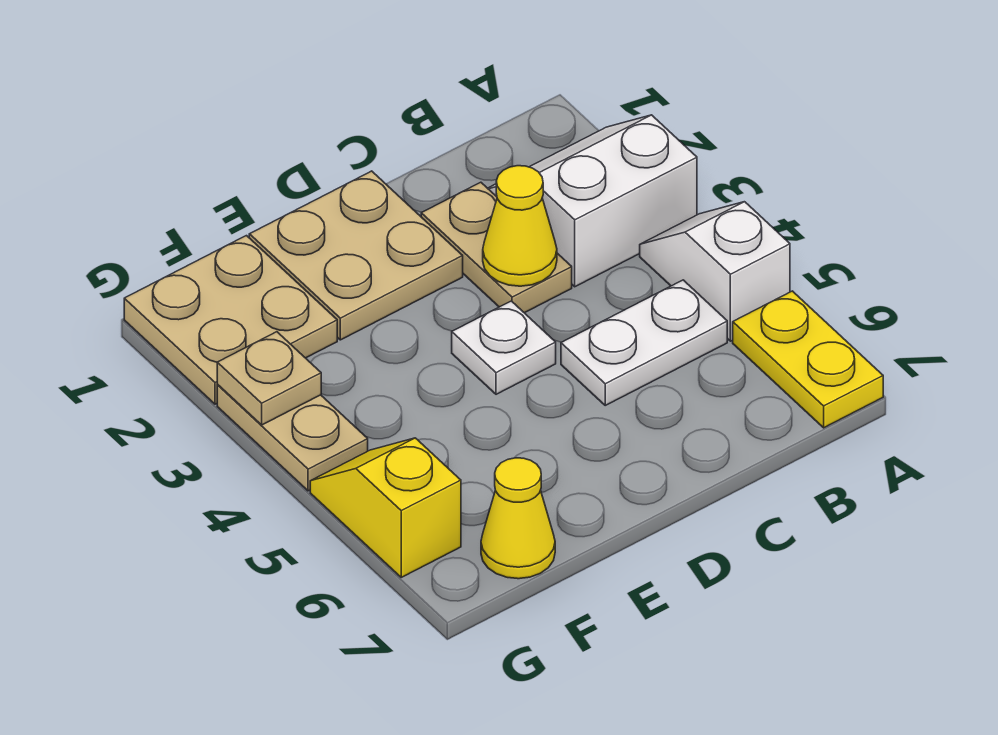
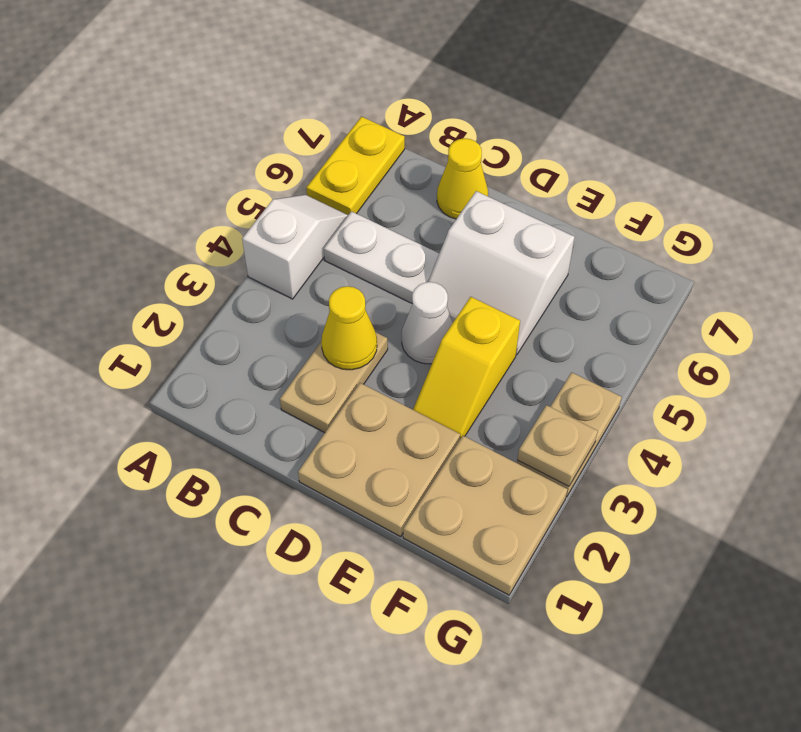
white 2x2 slope [488,115,697,287] -> white 2x2 slope moved to [428,191,574,355]
white 1x2 slope [640,202,790,341] -> white 1x2 slope turned to [242,195,348,299]
white 1x1 plate [452,301,556,394] -> white 1x1 cone [402,282,453,364]
yellow 1x1 cone [481,458,555,579] -> yellow 1x1 cone moved to [437,138,488,219]
yellow 1x2 slope [310,438,461,577] -> yellow 1x2 slope moved to [413,297,520,439]

